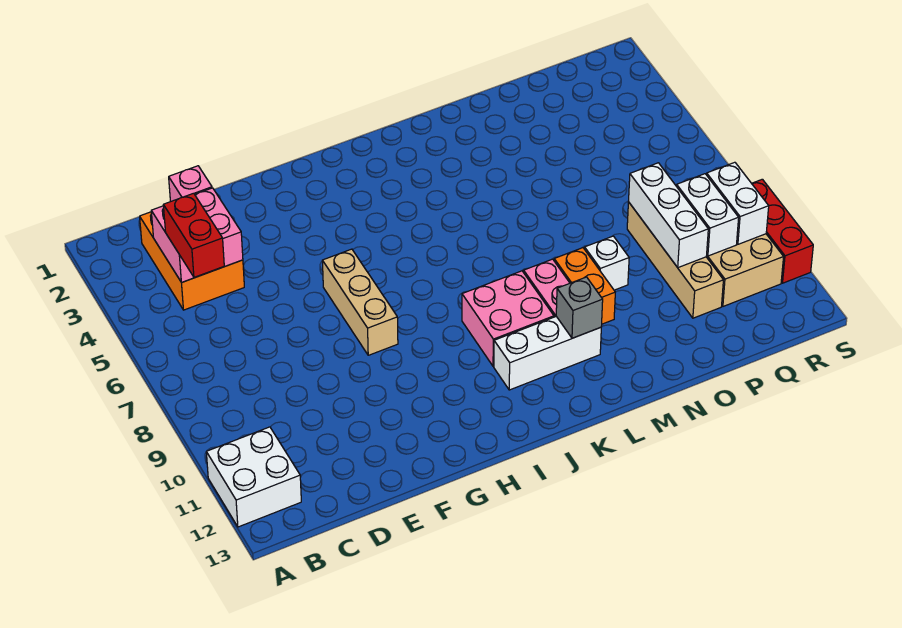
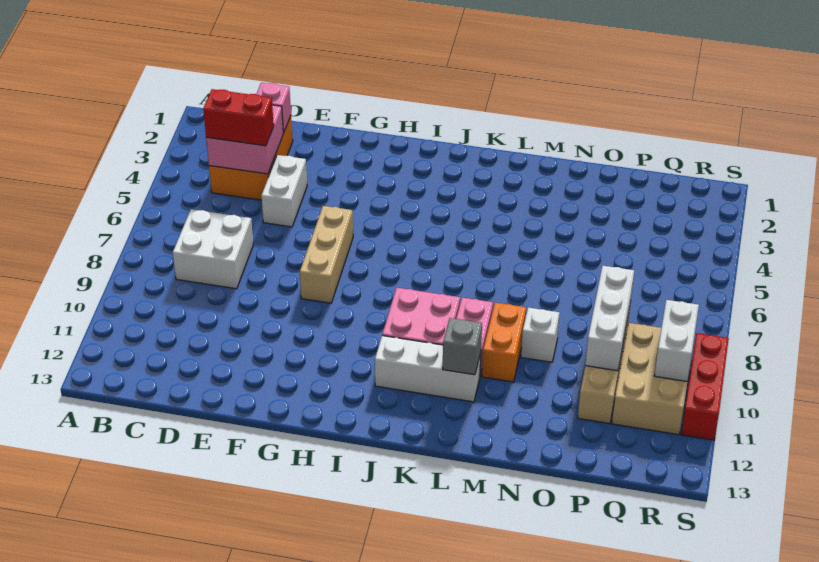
white 2x2 brick [206,427,301,527] -> white 2x2 brick moved to [173,209,253,289]
red 1x2 brick [163,193,224,277] -> red 1x2 brick turned to [203,89,274,146]
white 1x2 brick [677,174,739,256] -> white 1x2 brick moved to [261,155,307,227]

